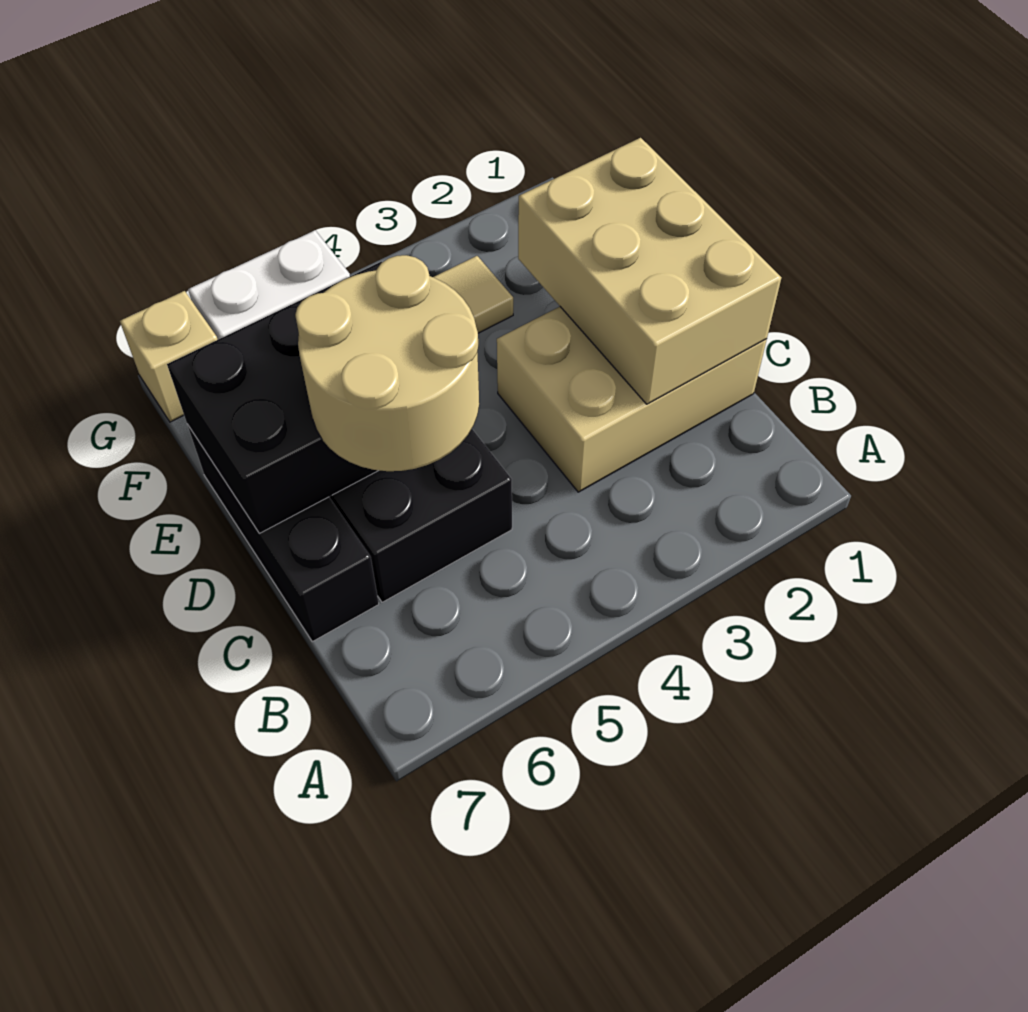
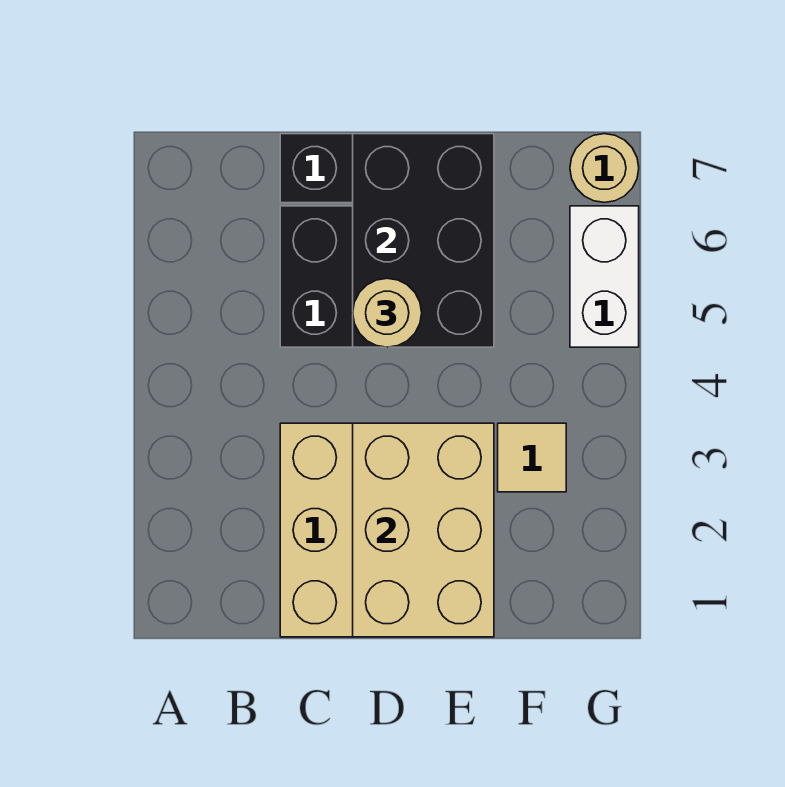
tan 2x3 brick [518,138,781,404] -> tan 2x3 brick turned to [353,423,494,637]
tan 2x2 round brick [295,255,479,471] -> tan 1x1 round brick [353,278,422,347]
tan 1x1 brick [120,291,218,422] -> tan 1x1 round brick [570,134,639,203]

